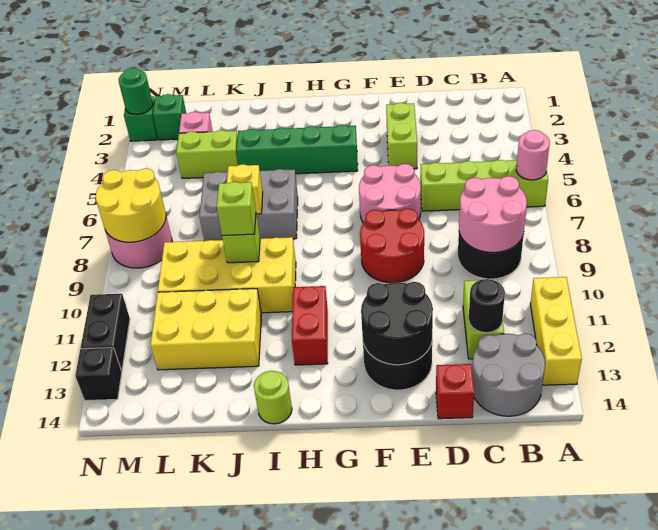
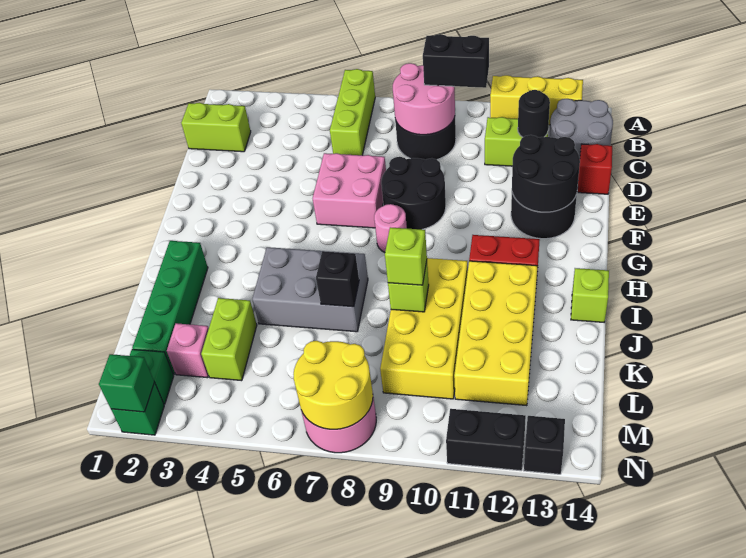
lime 1x4 brick [420,160,548,211] -> lime 1x3 brick [330,69,375,155]
pink 1x1 round brick [516,130,550,180] -> pink 1x1 round brick moved to [374,204,407,252]
none -> black 1x2 brick [423,34,489,88]
lime 1x2 brick [386,103,417,169] -> lime 1x2 brick moved to [181,103,251,152]
pink 2x2 round brick [359,164,421,223] -> pink 2x2 brick [313,153,386,228]
red 2x2 round brick [360,209,424,283] -> black 2x2 round brick [381,157,446,229]
green 1x4 brick [237,125,358,174] -> green 1x4 brick moved to [132,241,208,375]
grey 2x3 brick [199,169,298,241] -> grey 2x3 brick turned to [252,247,368,332]
lime 1x1 round brick [254,371,292,424] -> lime 1x1 brick [571,268,609,322]
yellow 1x1 brick [227,164,263,214] -> black 1x1 brick [316,251,359,307]
yellow 2x3 brick [151,289,262,370] -> yellow 2x4 brick [454,261,537,406]
green 1x1 round brick [119,68,153,115] -> green 1x1 brick [99,354,154,412]

